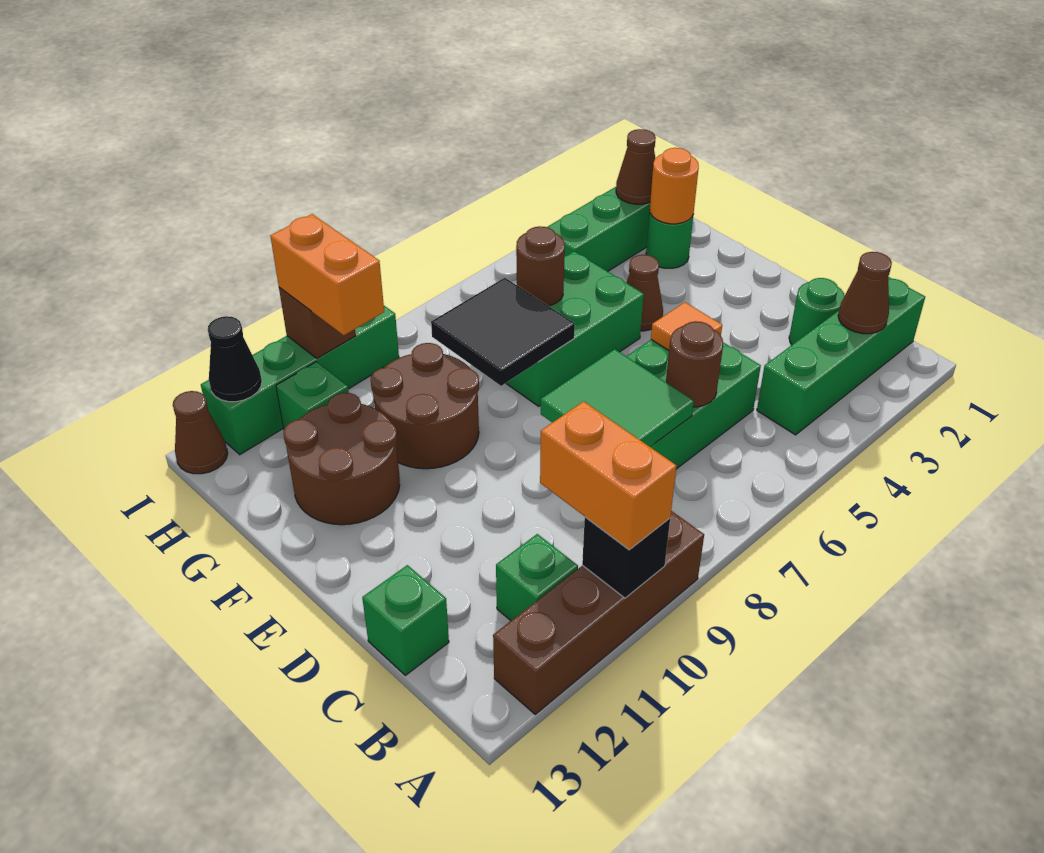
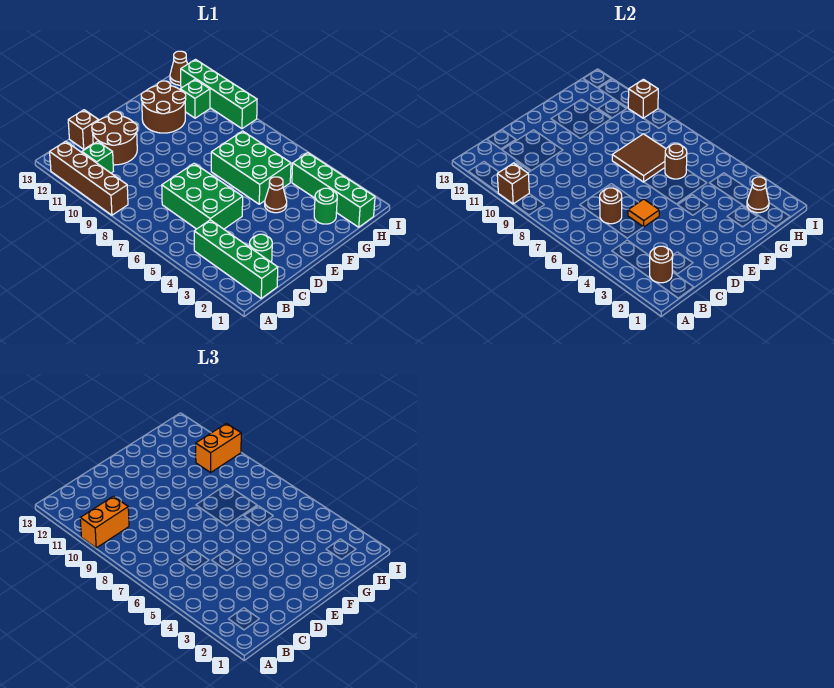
black 1x1 brick [582,517,670,598] -> brown 1x1 brick [497,163,529,204]
brown 1x1 cone [838,252,892,334] -> brown 1x1 round brick [650,246,673,283]
green 2x2 tile [541,349,694,447] -> none
green 1x1 brick [362,565,449,675] -> brown 1x1 brick [68,110,99,149]
black 2x2 tile [431,278,575,386] -> brown 2x2 tile [612,134,666,182]
brown 2x2 round brick [371,343,479,469] -> brown 2x2 round brick moved to [92,112,137,165]
orange 1x1 round brick [650,148,699,224] -> none
black 1x1 cone [208,316,262,402] -> none

